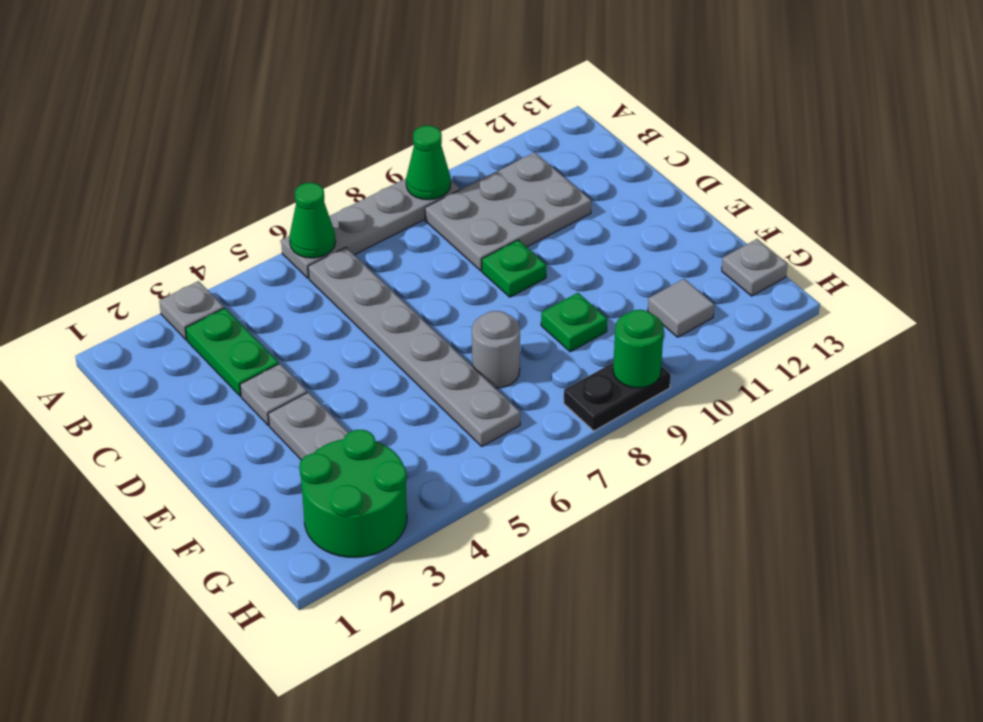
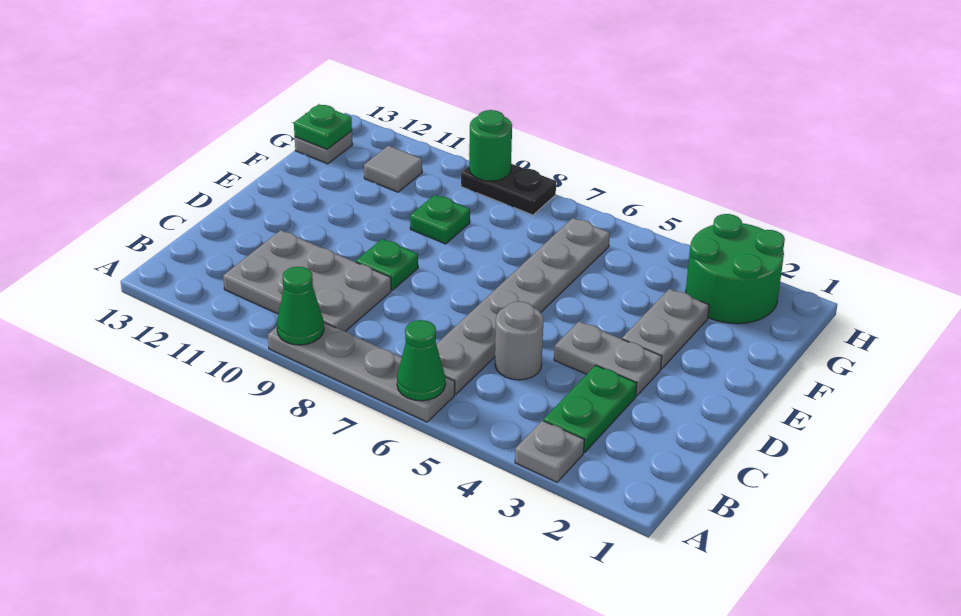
grey 1x1 plate [240,364,307,425] -> grey 1x2 plate [554,321,662,396]
grey 1x1 round brick [472,311,520,388] -> grey 1x1 round brick moved to [495,302,543,380]
none -> green 1x1 plate [294,104,352,149]

